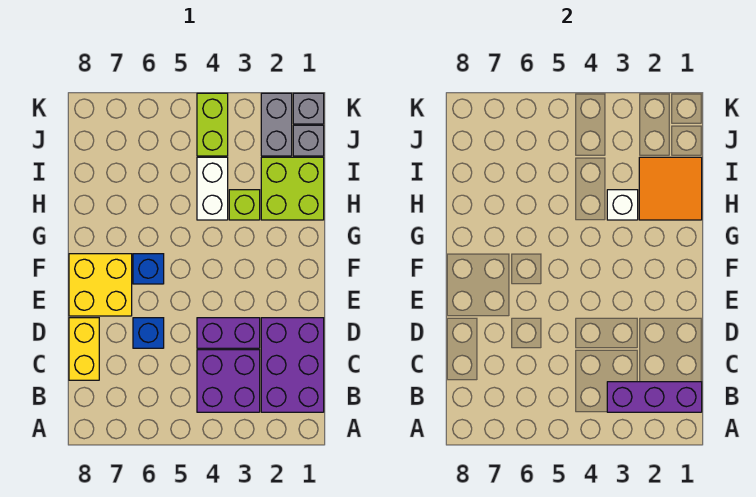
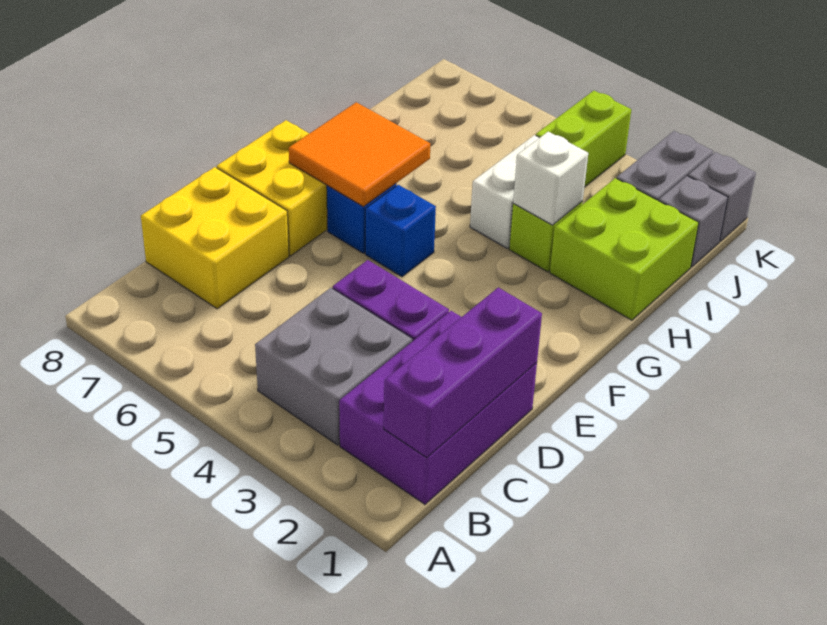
purple 1x3 brick [607,382,702,412] -> purple 1x3 brick turned to [384,287,542,458]
purple 2x2 brick [197,350,260,412] -> grey 2x2 brick [255,288,412,445]
yellow 1x2 brick [69,318,99,380] -> yellow 2x2 brick [141,167,289,309]
blue 1x1 brick [133,318,164,348] -> blue 1x1 brick moved to [365,185,436,277]
orange 2x2 tile [639,157,702,220] -> orange 2x2 tile moved to [289,102,430,207]

